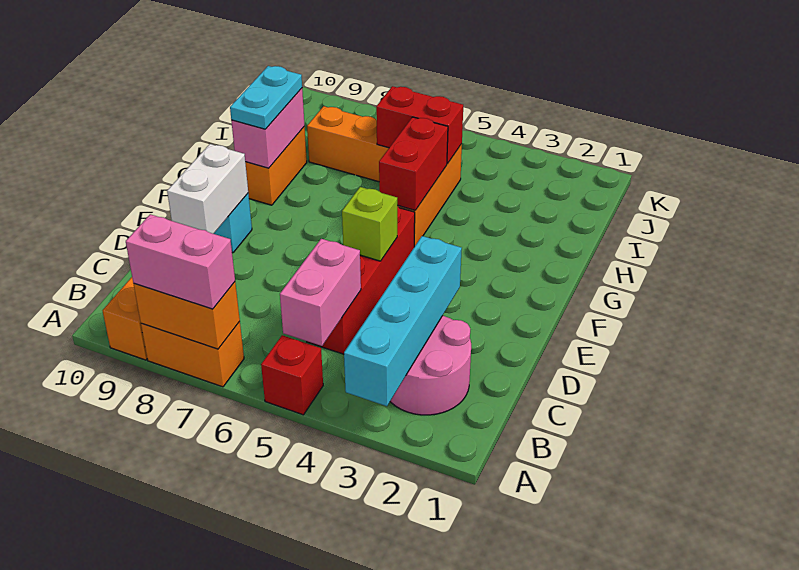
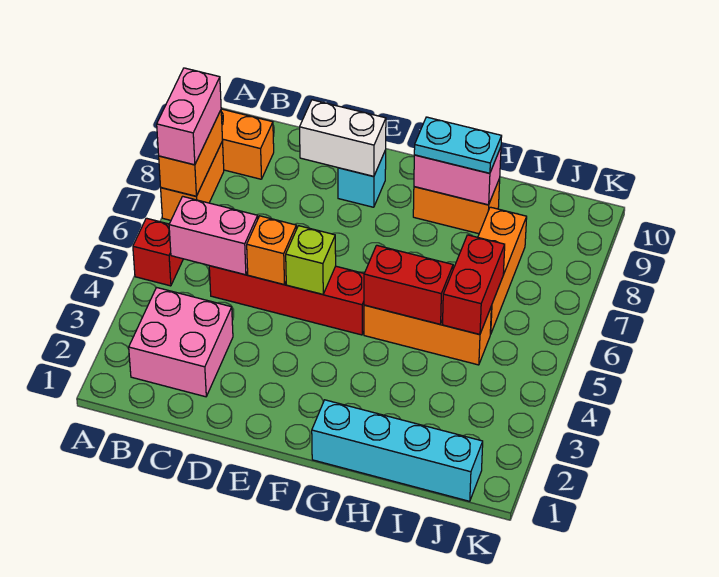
cyan 1x4 brick [344,236,462,406] -> cyan 1x4 brick moved to [312,400,483,501]
pink 2x2 round brick [390,316,471,415] -> pink 2x2 brick [129,288,233,397]
none -> orange 1x1 brick [247,216,296,284]

